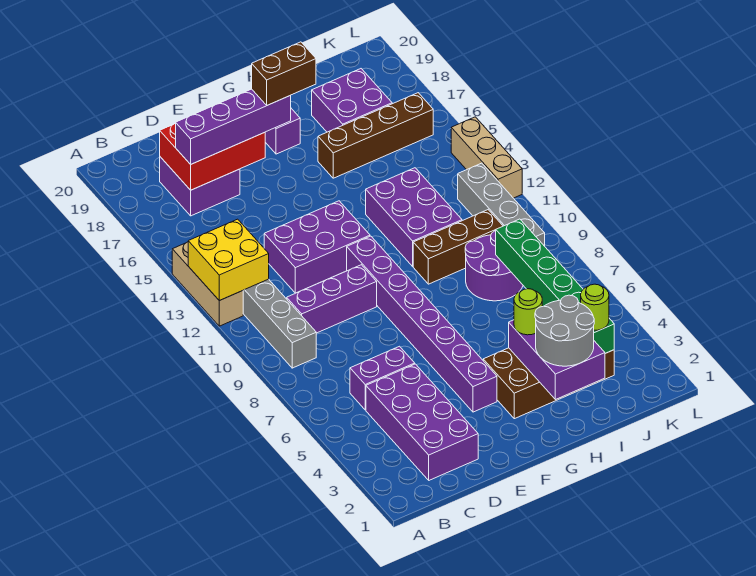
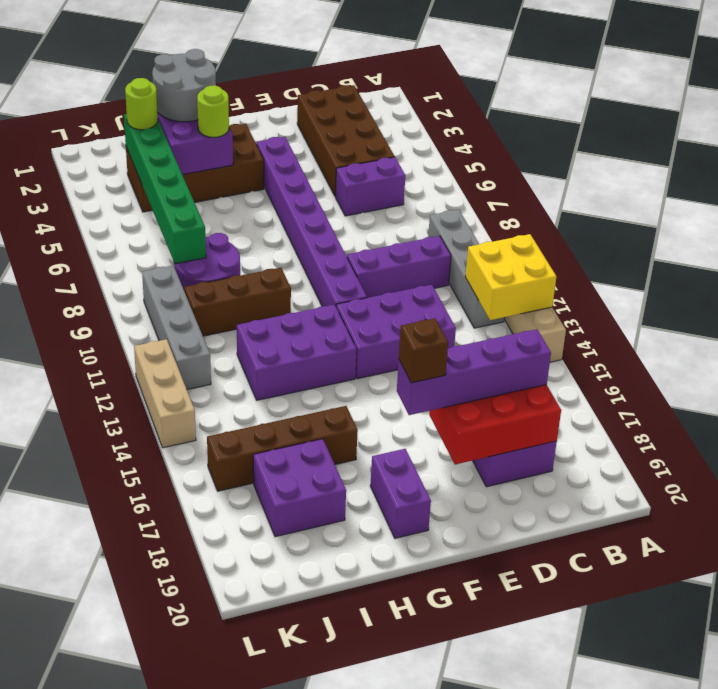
purple 2x4 brick [366,364,478,480] -> brown 2x4 brick [297,85,395,197]
brown 1x2 brick [252,42,316,105] -> brown 1x1 brick [399,318,448,383]
purple 2x3 brick [366,168,462,266] -> purple 2x3 brick turned to [237,305,357,400]

